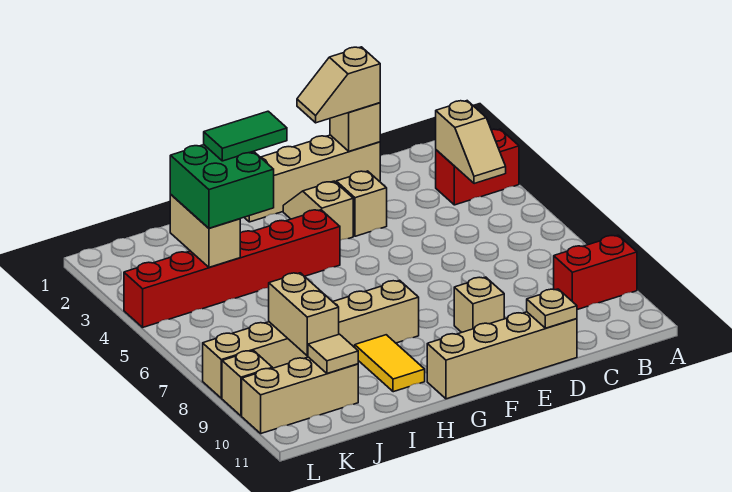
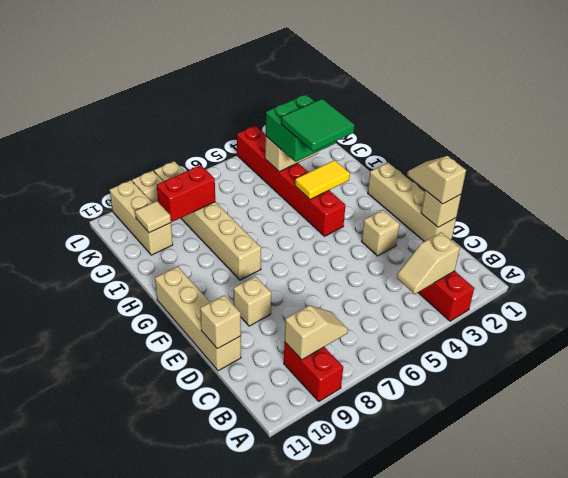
tan 1x1 plate [527,289,577,328] -> tan 1x1 brick [200,295,241,349]
tan 1x2 slope [283,181,353,240] -> tan 1x2 slope moved to [285,306,348,360]
green 1x2 tile [204,111,287,161] -> green 2x2 tile [281,99,354,151]
yellow 1x2 tile [355,335,425,392] -> yellow 1x2 tile moved to [295,160,350,199]
tan 1x2 brick [269,273,339,356] -> red 1x2 brick [157,165,215,222]

